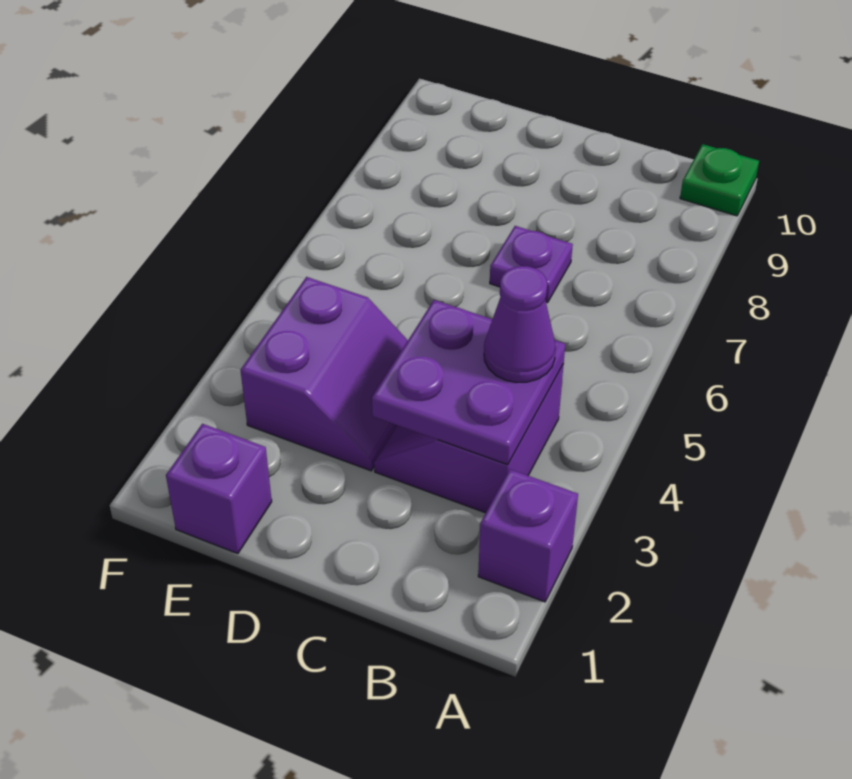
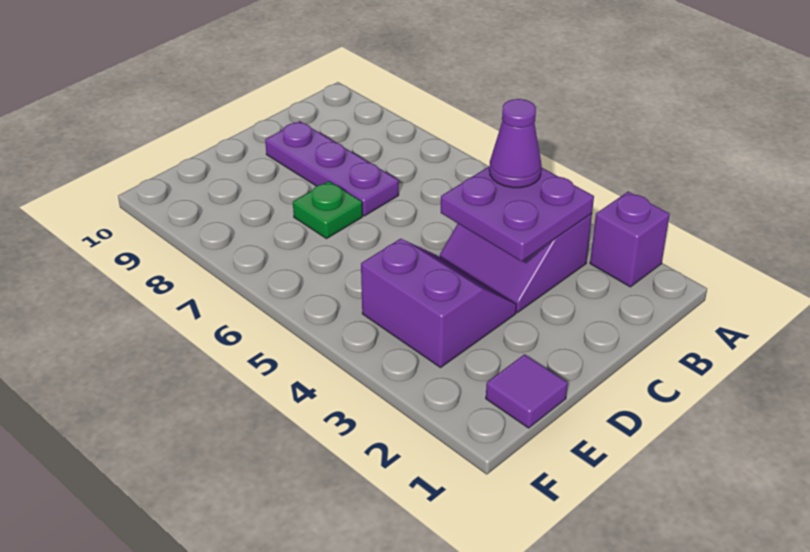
green 1x1 plate [680,144,759,216] -> green 1x1 plate moved to [293,181,362,239]
purple 1x1 plate [490,226,573,303] -> purple 1x3 plate [265,121,399,216]
purple 1x1 brick [166,424,272,554] -> purple 1x1 tile [486,354,568,428]

